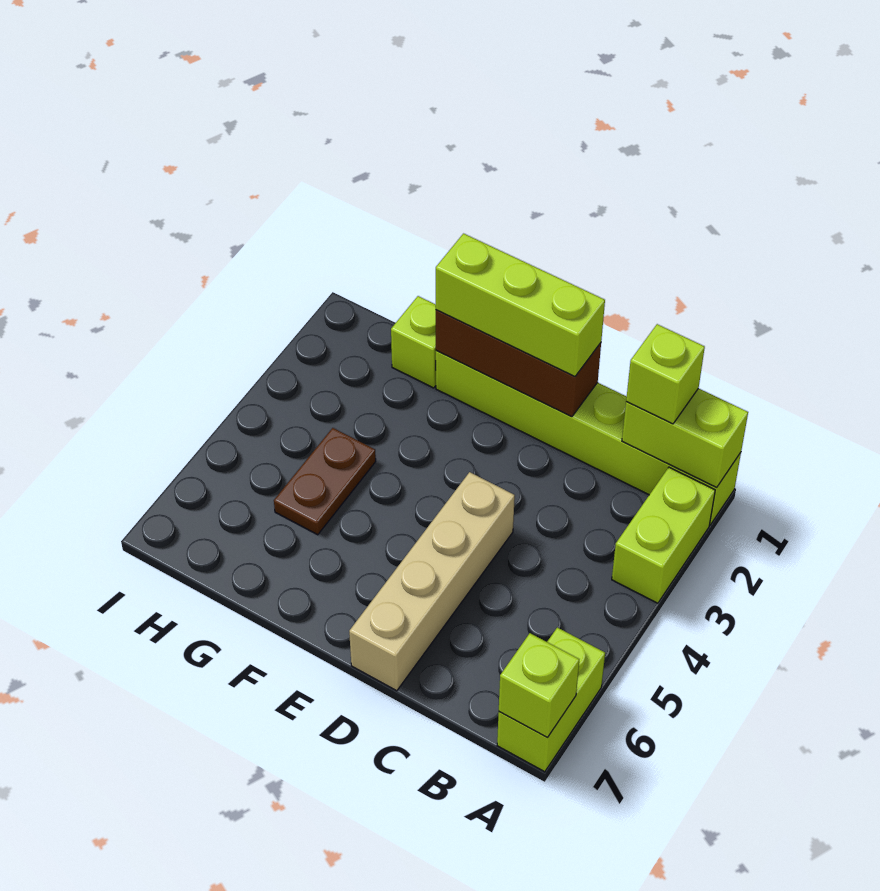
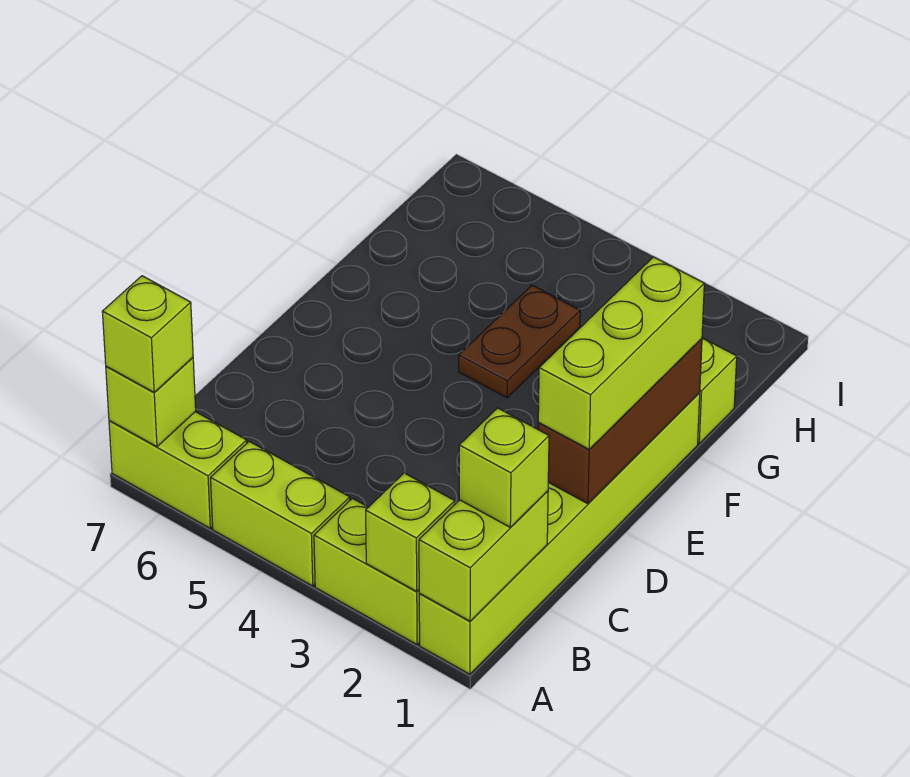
none -> lime 1x1 brick [366,473,455,591]
none -> lime 1x2 brick [211,441,350,586]
none -> lime 1x1 brick [102,276,193,392]
tan 1x4 brick [349,472,515,691] -> none
brown 1x2 plate [274,428,376,535] -> brown 1x2 plate turned to [459,285,580,398]

